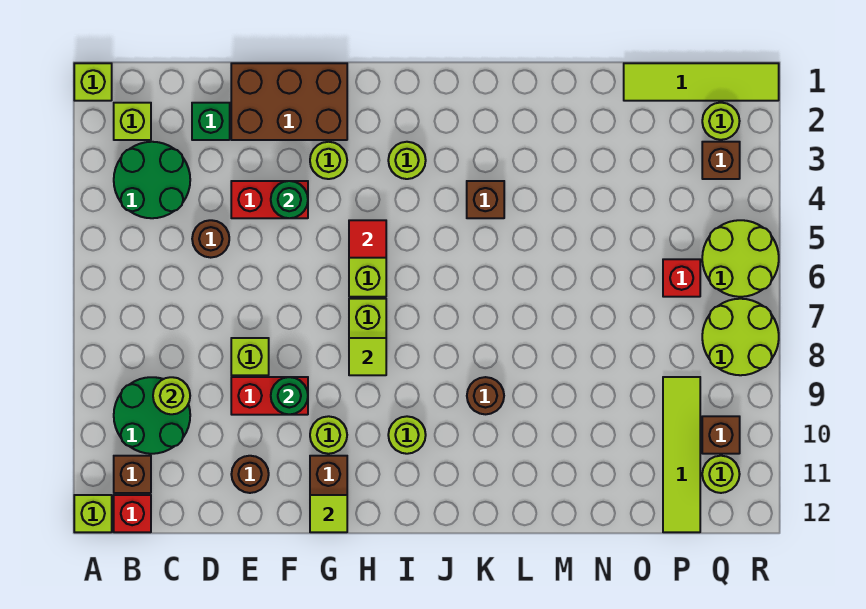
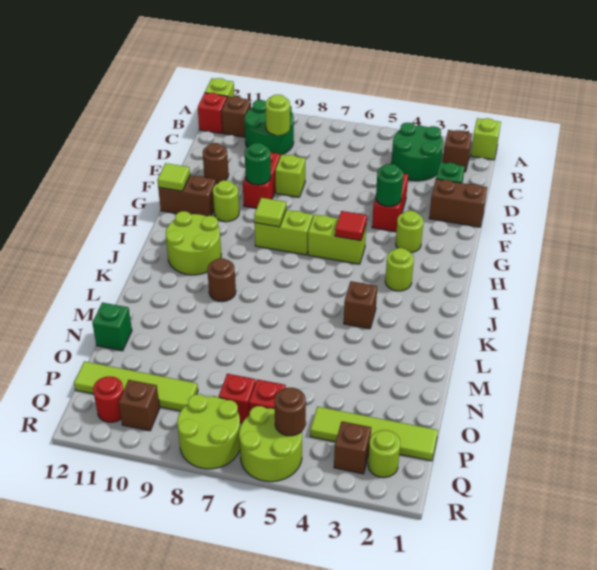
lime 1x1 brick [114,103,151,140] -> brown 1x1 brick [443,130,472,172]
brown 1x1 round brick [192,220,229,258] -> brown 1x1 round brick moved to [274,388,306,436]
brown 2x3 brick [231,63,347,140] -> brown 1x2 brick [429,179,487,227]
lime 1x1 round brick [388,416,426,454] -> lime 2x2 round brick [166,211,221,275]
none -> green 1x1 brick [92,303,132,351]
lime 1x4 tile [624,63,779,101] -> lime 1x4 tile turned to [310,406,438,461]
none -> red 1x1 brick [219,374,256,423]
lime 1x1 round brick [702,456,740,493] -> red 1x1 round brick [93,376,124,422]

